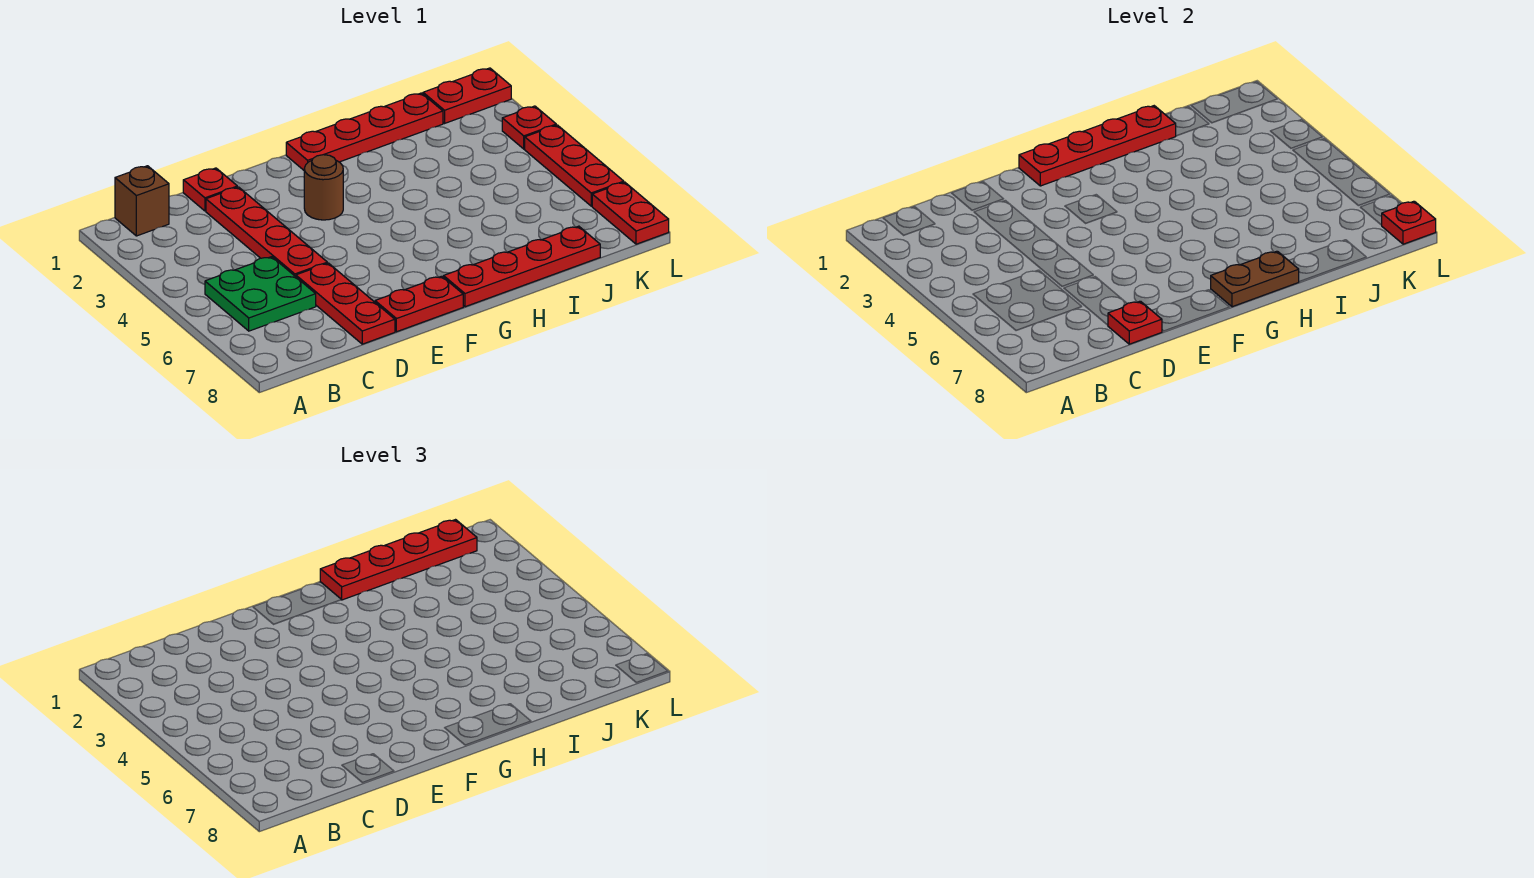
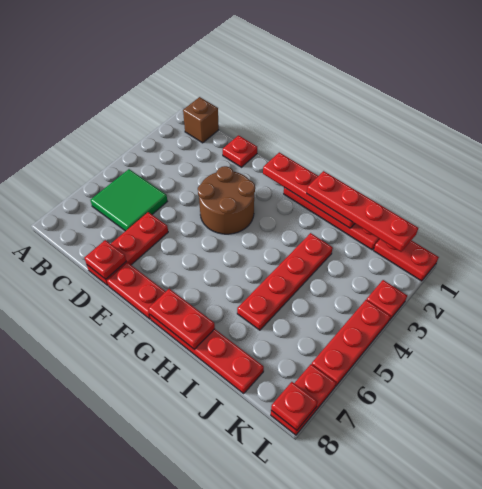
green 2x2 plate [205,257,316,331] -> green 2x2 tile [91,169,167,231]
red 1x4 plate [206,187,327,277] -> red 1x4 plate moved to [237,233,333,330]
brown 1x1 round brick [304,155,343,220] -> brown 2x2 round brick [198,166,255,234]
brown 1x2 plate [1211,251,1299,307] -> red 1x2 plate [148,289,215,350]

